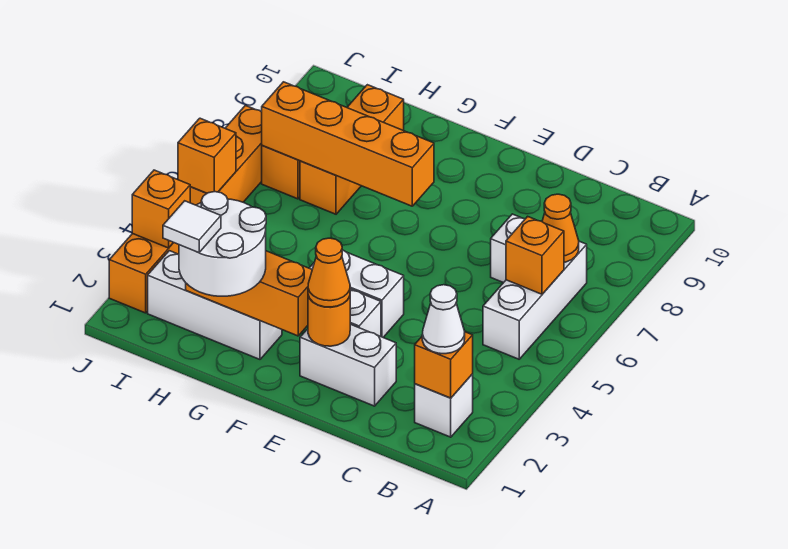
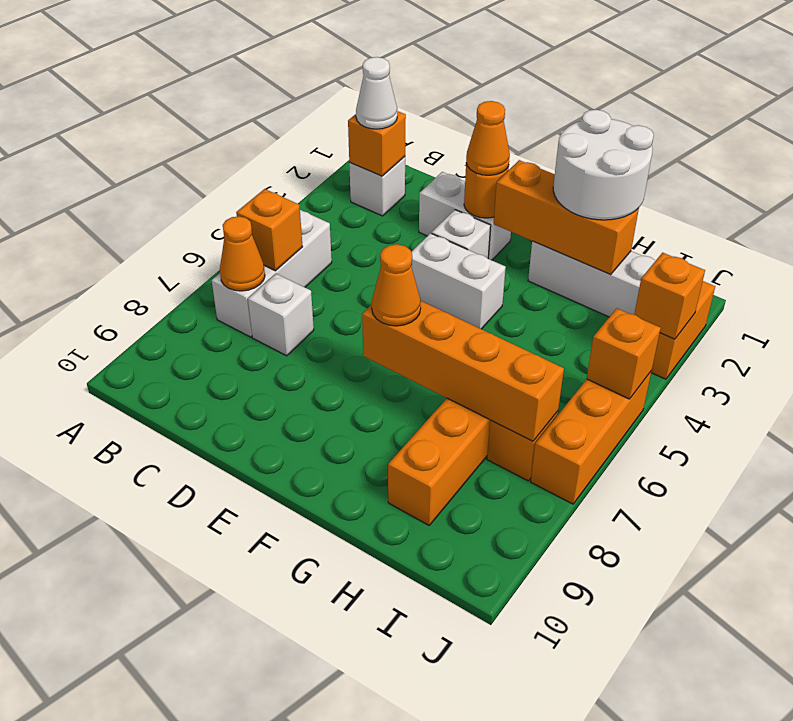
none -> orange 1x1 cone [372,244,421,326]
white 1x1 tile [163,201,221,253] -> none

